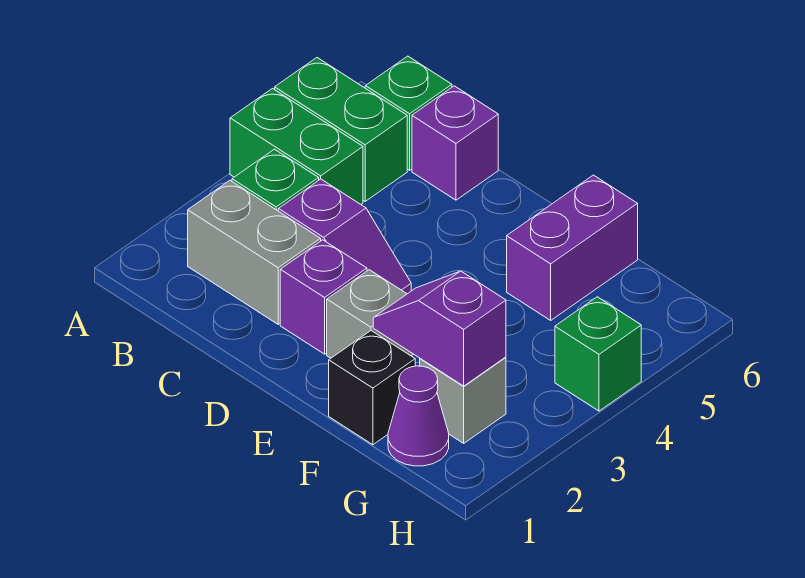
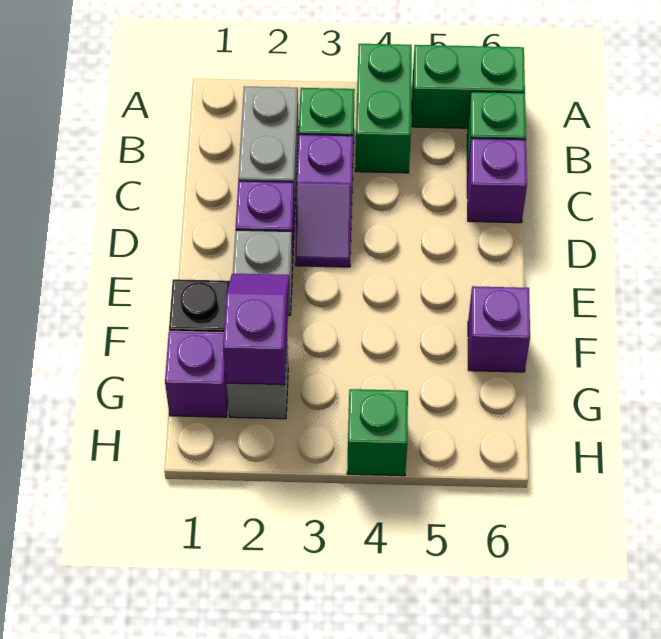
green 1x2 brick [275,58,407,201] -> green 1x2 brick turned to [412,45,525,128]
purple 1x2 brick [507,175,638,320] -> purple 1x1 brick [468,286,530,372]
purple 1x1 cone [388,366,449,466] -> purple 1x1 brick [165,331,228,417]

